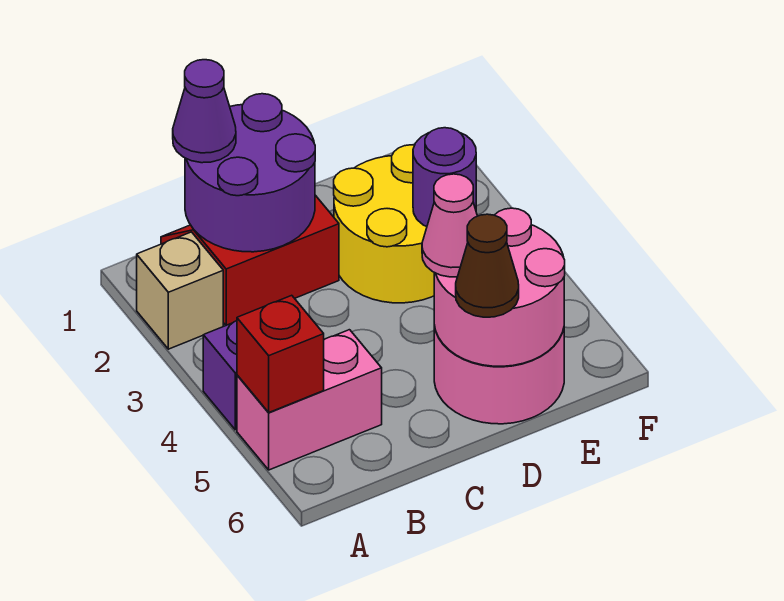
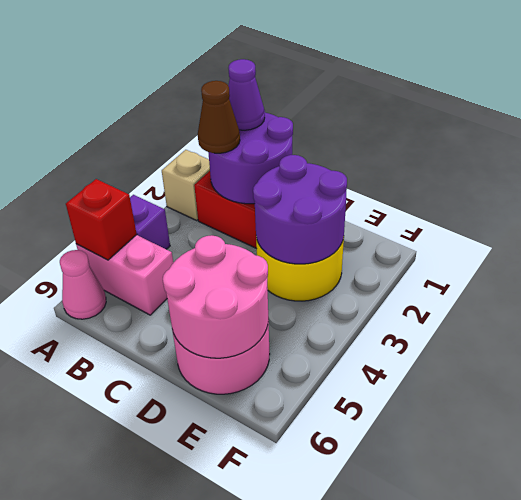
pink 1x1 cone [422,174,477,277] -> pink 1x1 cone moved to [60,250,106,319]
brown 1x1 cone [456,214,519,317] -> brown 1x1 cone moved to [198,81,240,153]
purple 1x1 round brick [413,128,476,227] -> purple 2x2 round brick [253,155,347,264]

